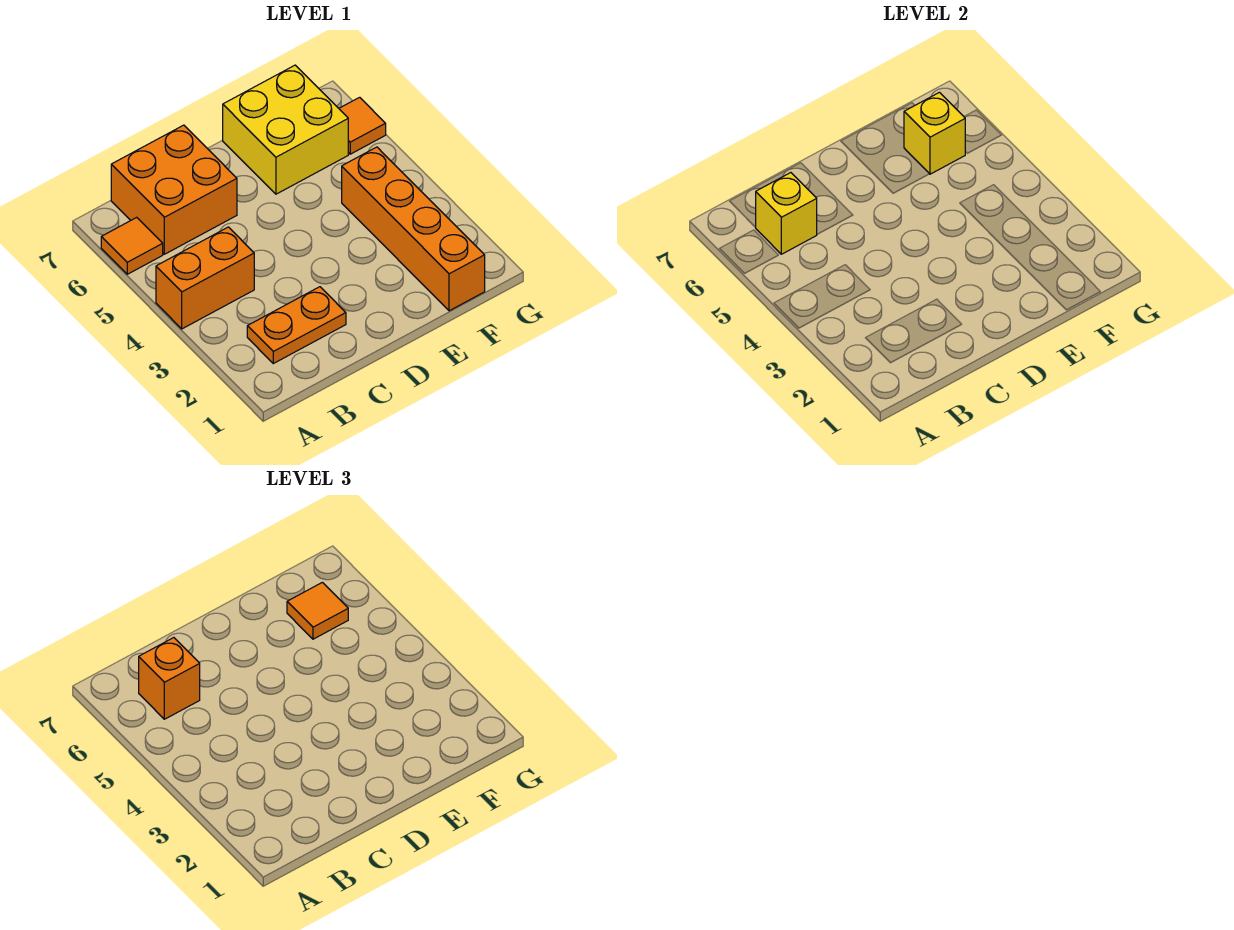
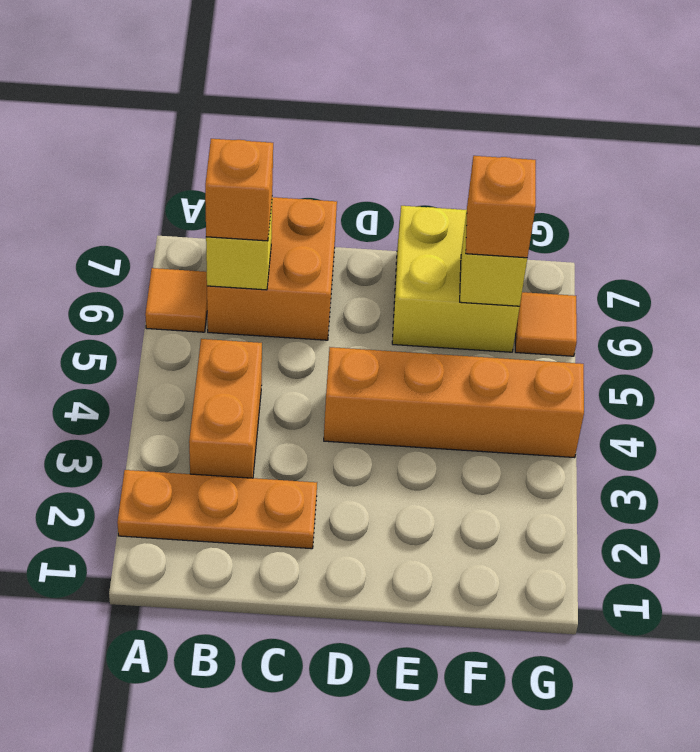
orange 1x2 brick [156,227,254,329] -> orange 1x2 brick turned to [189,339,262,478]
orange 1x2 plate [247,287,346,363] -> orange 1x3 plate [117,470,317,549]
orange 1x4 brick [342,147,485,311] -> orange 1x4 brick turned to [324,347,584,458]
orange 1x1 tile [287,582,348,639] -> orange 1x1 brick [466,156,536,258]

